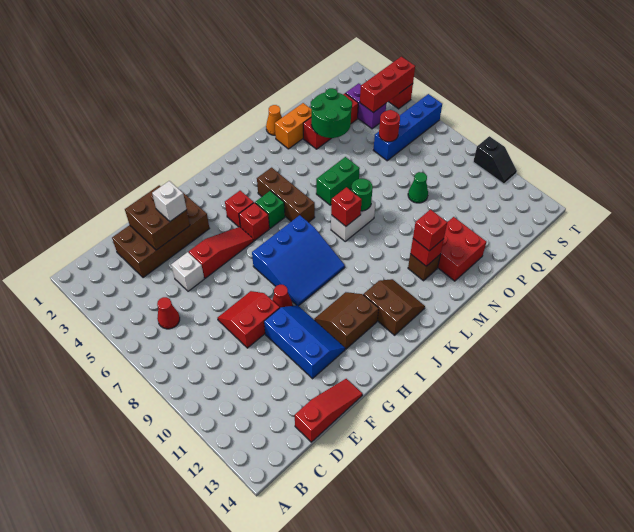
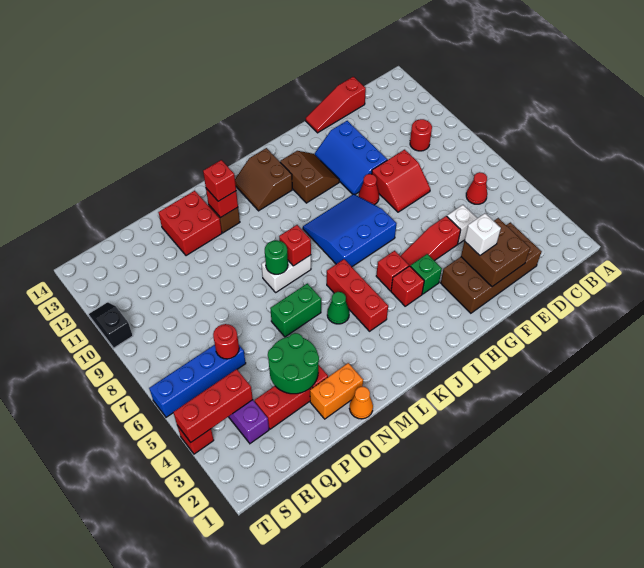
none -> red 1x1 round brick [410,119,432,151]
brown 2x2 slope [314,292,379,349] -> brown 2x2 slope turned to [280,151,339,203]
green 1x1 brick [255,191,285,228] -> green 1x1 brick moved to [410,254,442,294]
brown 1x3 brick [257,168,315,222] -> red 1x3 brick [327,259,388,331]
green 1x1 cone [408,172,428,203] -> green 1x1 cone moved to [327,292,349,324]

